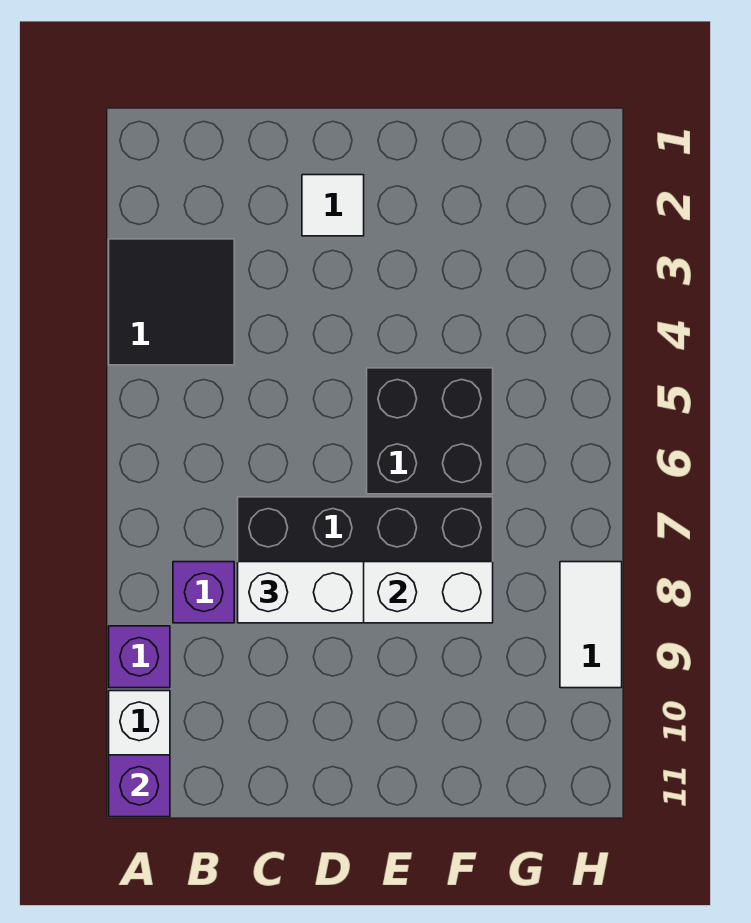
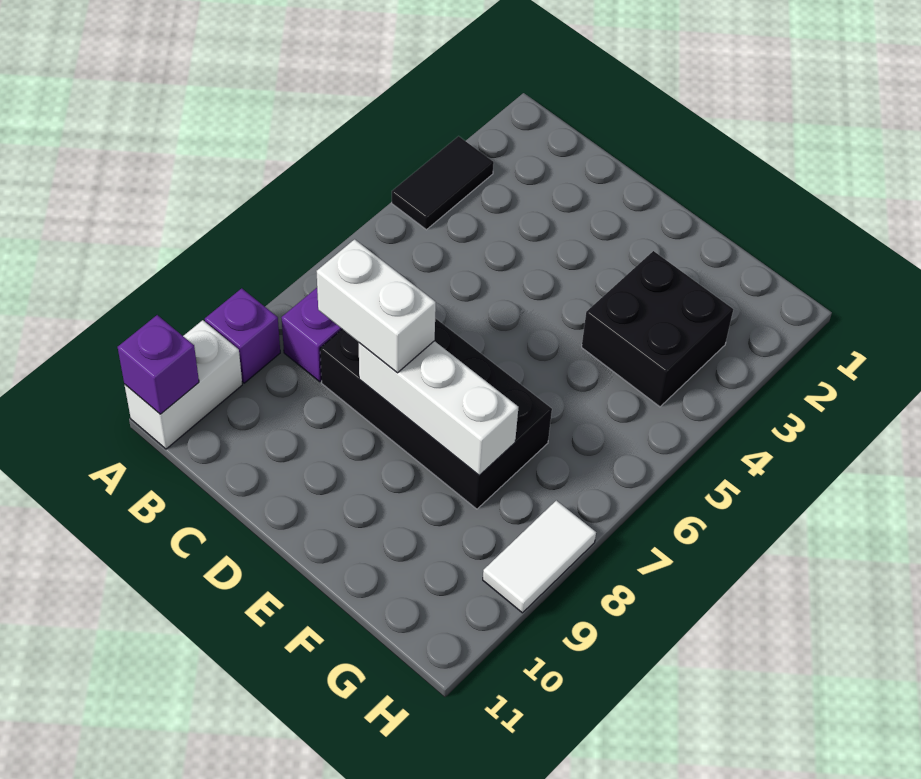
black 2x2 tile [109,239,234,365] -> black 1x2 tile [392,136,494,230]
white 1x1 tile [302,175,364,236] -> none
black 2x2 brick [367,368,493,494] -> black 2x2 brick moved to [582,251,733,407]

